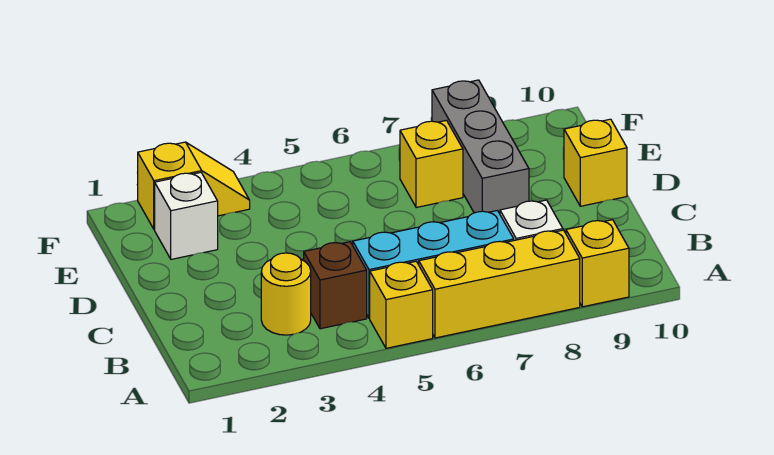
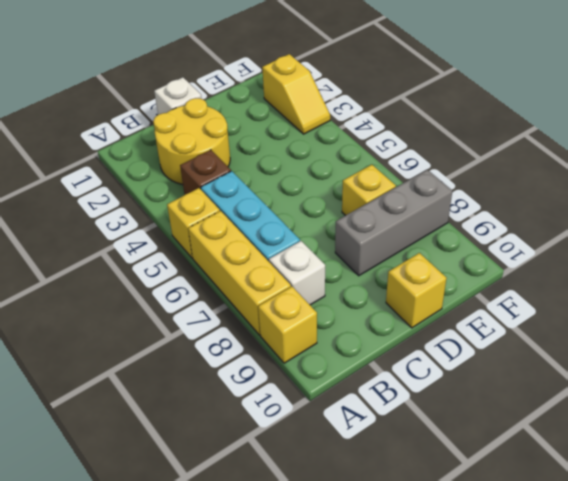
yellow 1x1 round brick [261,253,311,335] -> yellow 2x2 round brick [153,98,230,185]
white 1x1 brick [155,172,218,259] -> white 1x1 brick moved to [154,77,202,115]

